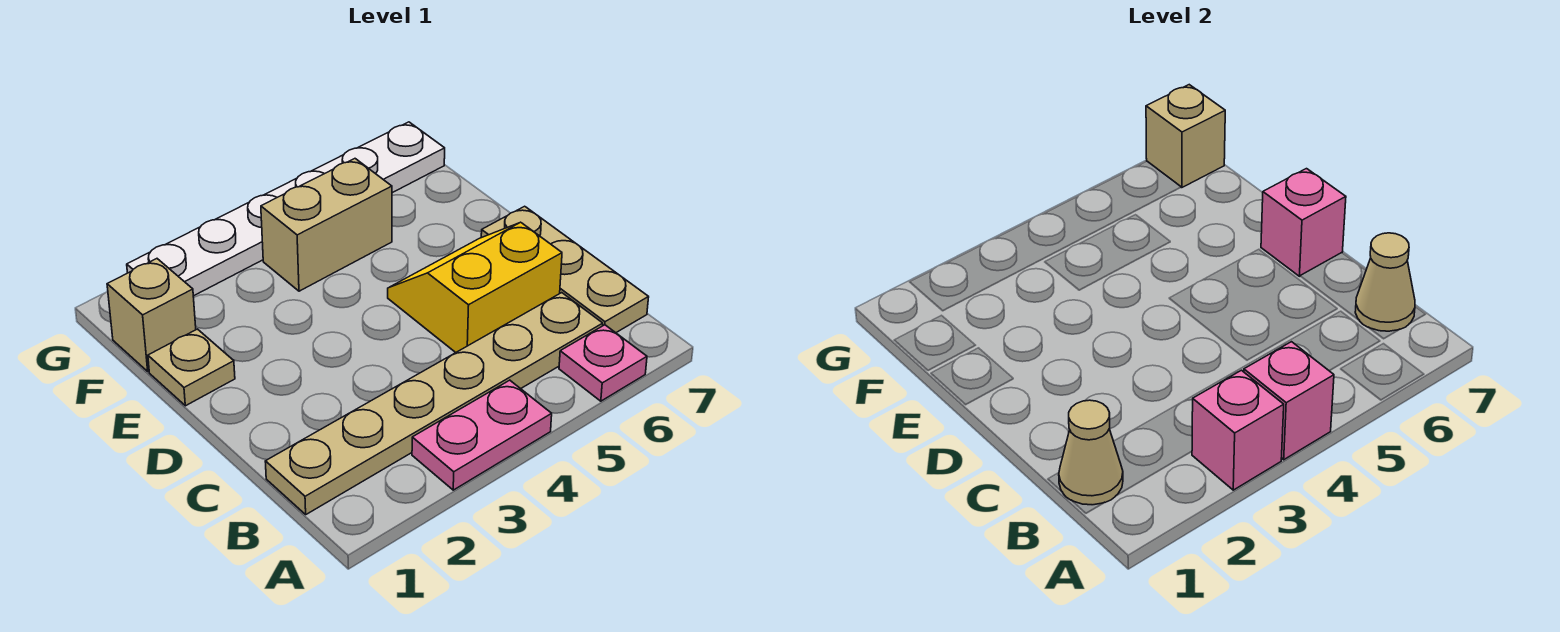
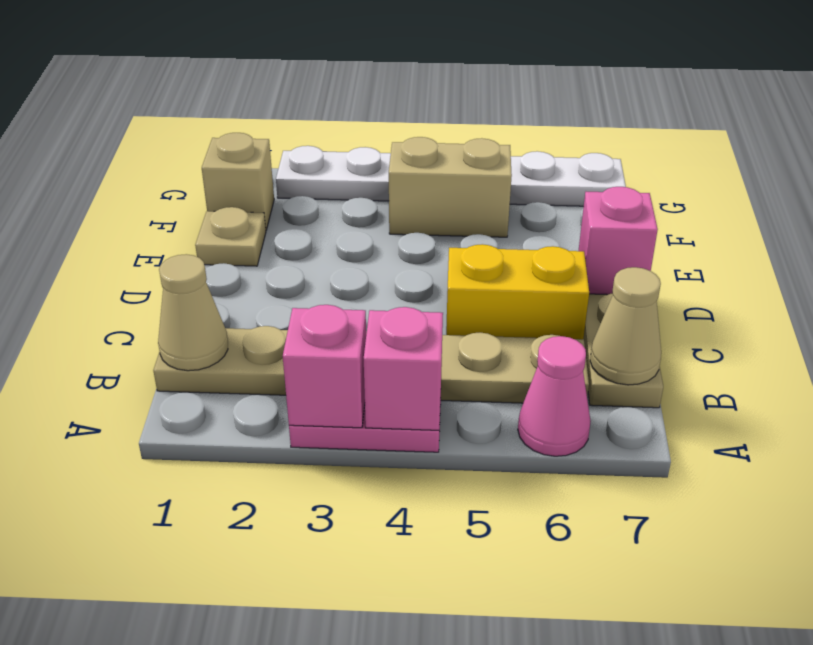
pink 1x1 plate [559,325,647,401] -> pink 1x1 cone [518,336,591,456]
tan 1x1 brick [1146,85,1225,188] -> none

